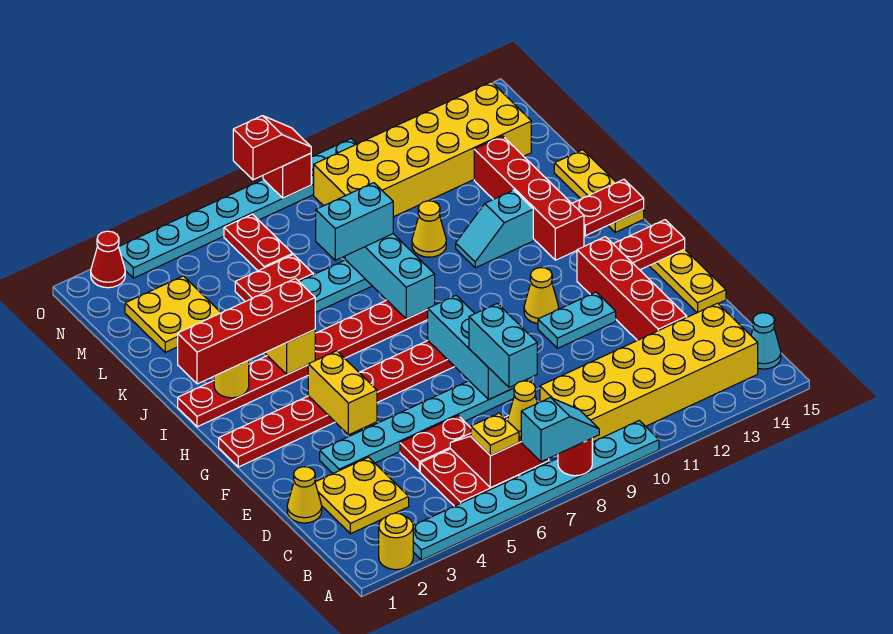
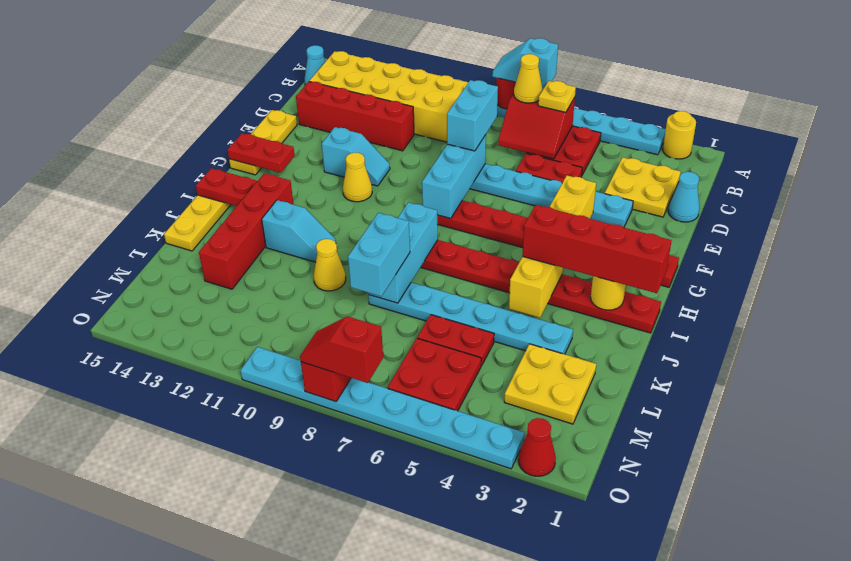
yellow 1x1 cone [287,467,322,523] -> cyan 1x1 cone [668,172,699,222]
red 1x4 brick [577,237,687,340] -> red 1x4 brick turned to [296,82,414,151]
cyan 1x2 plate [538,292,616,348] -> cyan 1x2 slope [322,127,390,186]
cyan 1x2 brick [316,183,393,260] -> cyan 1x2 brick turned to [348,213,410,296]
red 1x2 plate [224,214,293,271] -> red 2x2 plate [388,338,481,411]
yellow 2x6 brick [314,82,531,217] -> none

